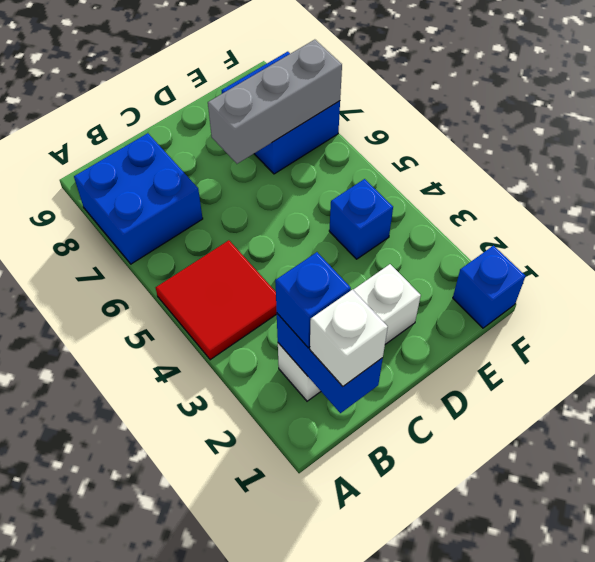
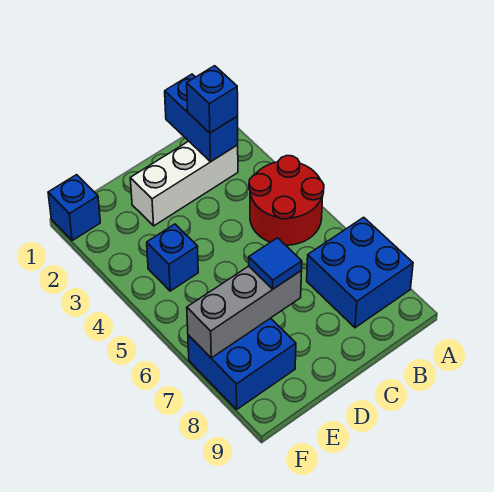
red 2x2 tile [156,240,277,360] -> red 2x2 round brick [249,156,324,245]
white 1x1 brick [310,290,388,386] -> none
none -> blue 1x1 tile [249,238,302,289]

